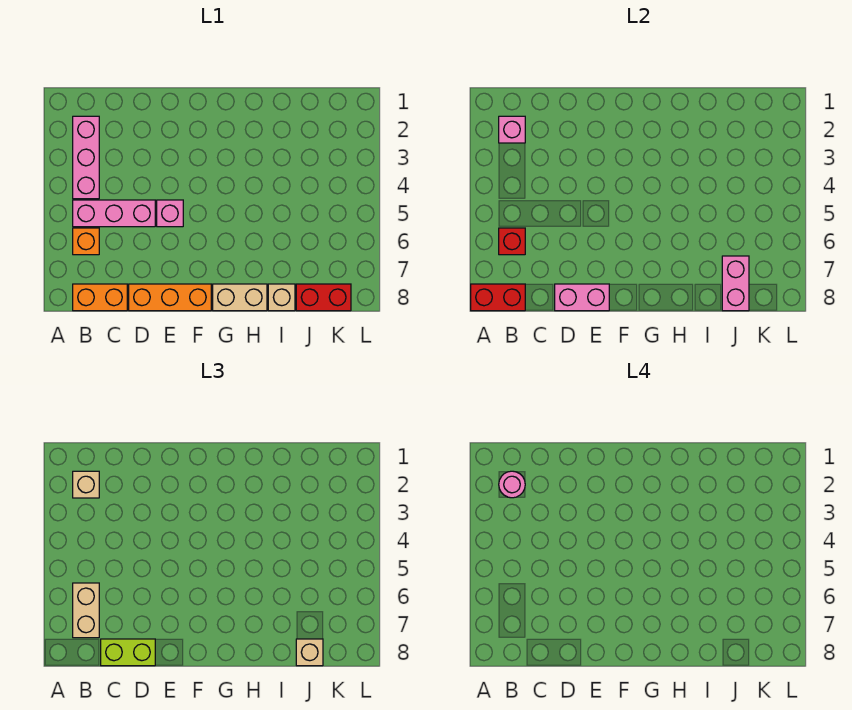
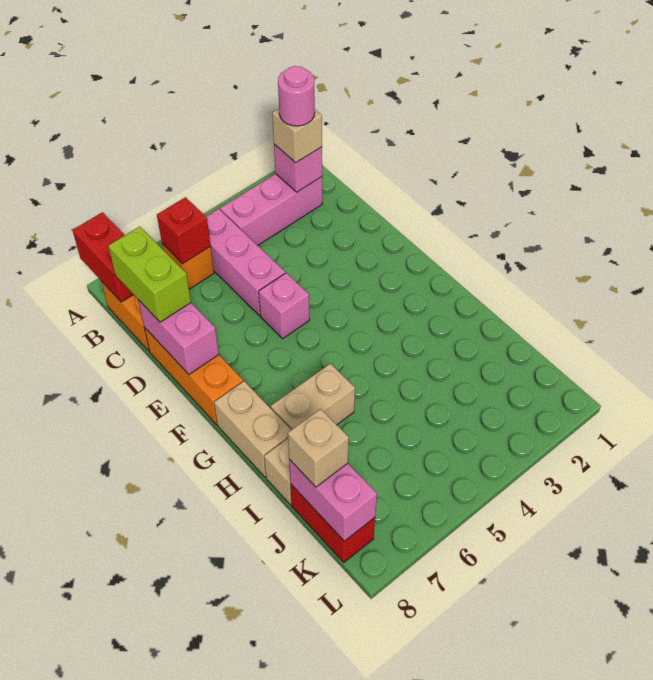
tan 1x2 brick [73,583,99,638] -> tan 1x2 brick moved to [271,364,355,430]
pink 1x2 brick [722,256,749,311] -> pink 1x2 brick turned to [289,460,377,541]

